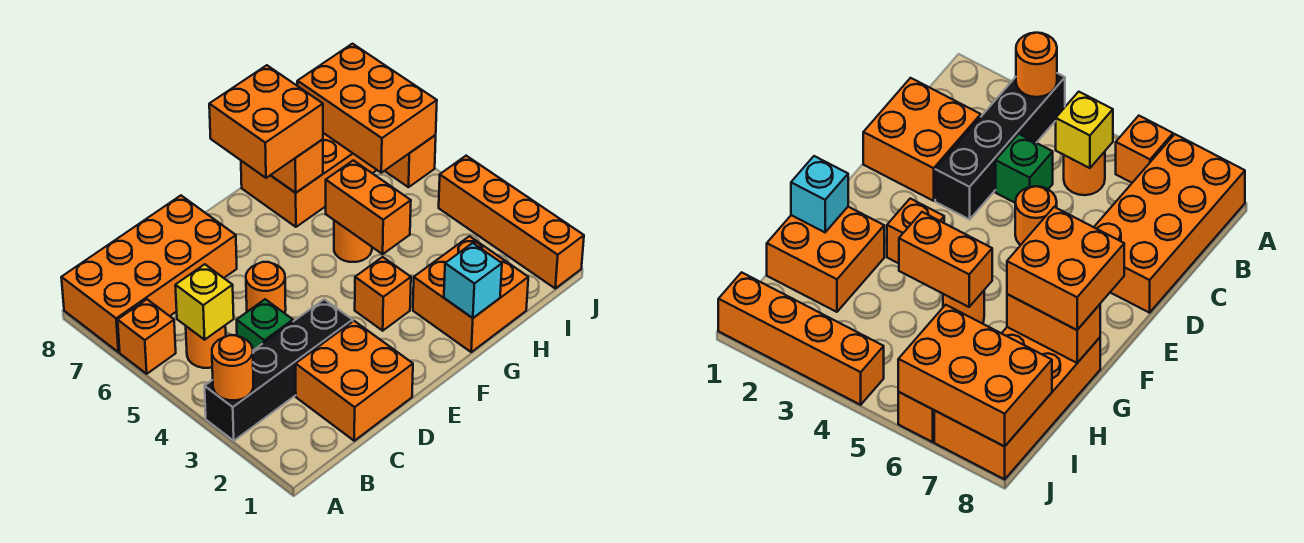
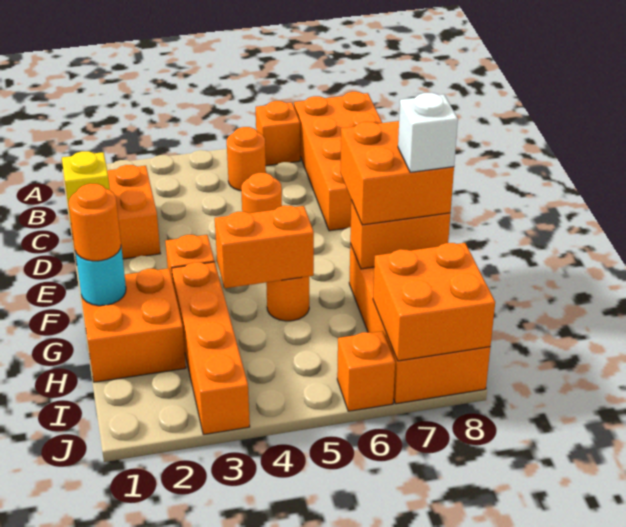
black 1x4 brick [205,299,353,441] -> none
orange 1x1 round brick [212,335,253,400] -> orange 1x1 round brick moved to [69,184,121,261]
yellow 1x1 brick [175,264,234,340] -> yellow 1x1 brick moved to [62,151,110,221]
green 1x1 brick [237,299,293,350] -> none
cyan 1x1 brick [444,243,502,318] -> cyan 1x1 round brick [75,248,126,306]
none -> white 1x1 brick [398,93,458,172]
orange 2x3 brick [297,44,437,173] -> orange 2x2 brick [373,243,495,361]
orange 1x4 brick [439,156,584,288] -> orange 1x4 brick turned to [172,262,250,435]

